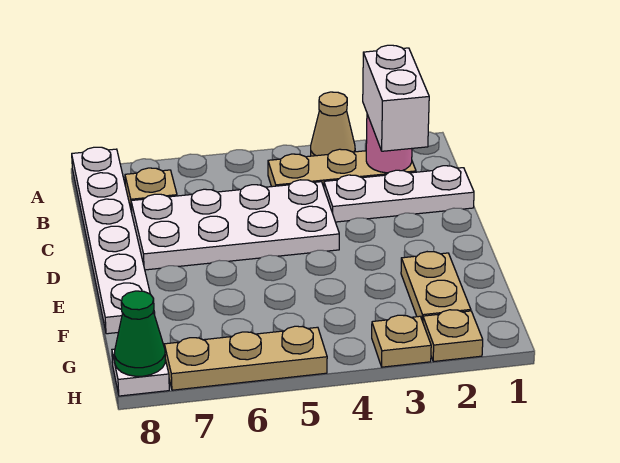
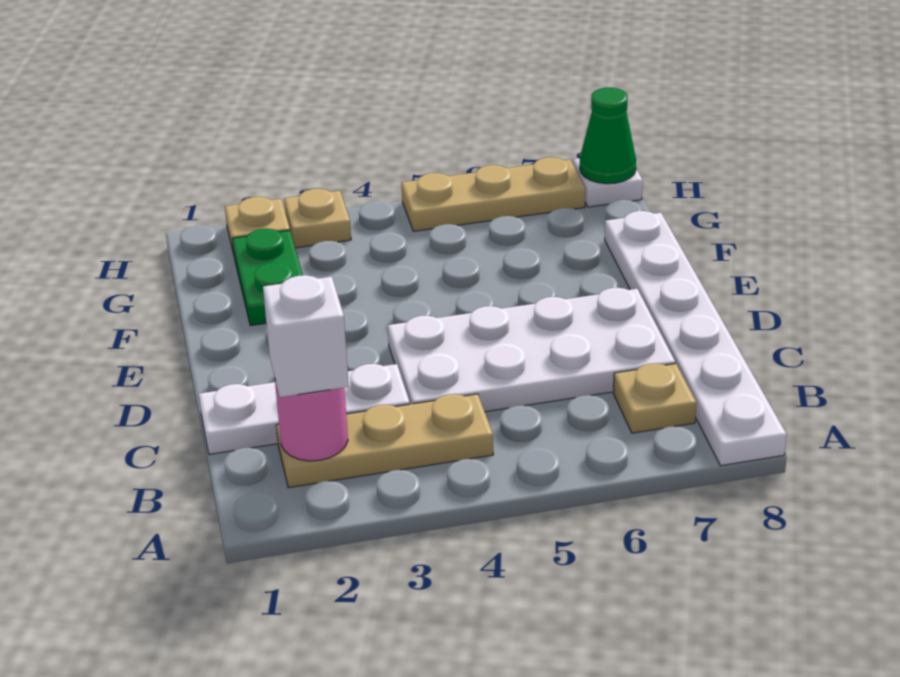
tan 1x1 cone [311,92,355,156] -> none
white 1x2 brick [363,45,429,151] -> white 1x1 brick [263,275,349,397]
tan 1x2 plate [401,251,471,322] -> green 1x2 plate [232,229,303,326]

